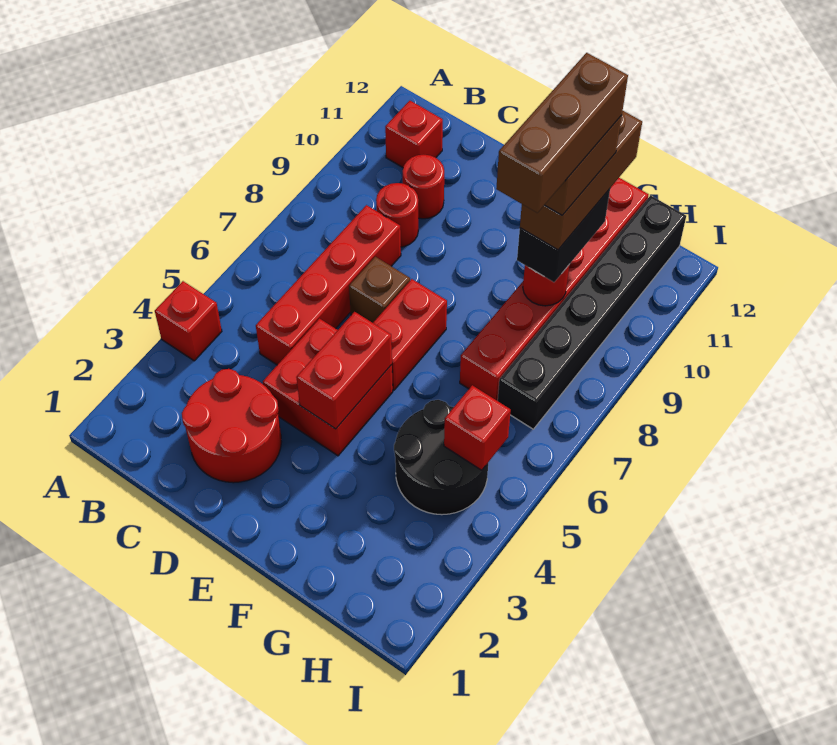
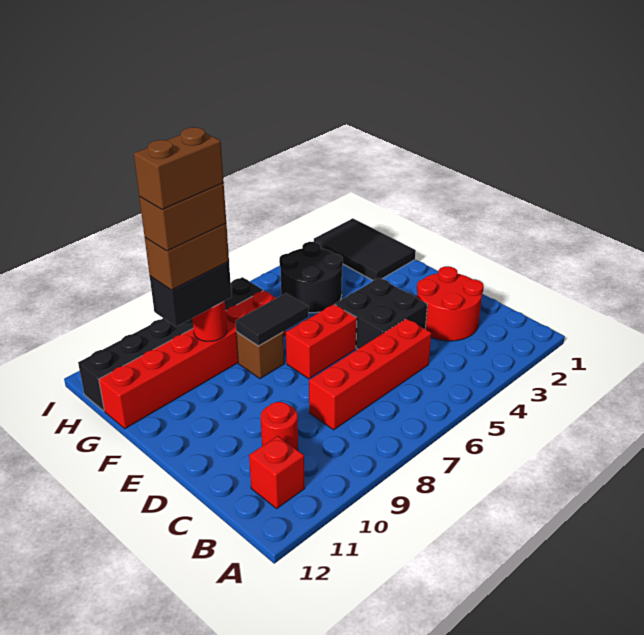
red 1x1 brick [155,281,222,361] -> none
red 1x1 round brick [376,183,418,247] -> none
red 2x2 brick [263,319,393,456] -> black 2x2 brick [335,278,427,349]
brown 1x1 brick [349,257,410,323] -> brown 1x1 brick moved to [236,332,284,379]
red 1x2 brick [296,312,392,429] -> none
none -> black 1x2 tile [236,293,308,346]
none -> black 2x3 tile [314,218,416,280]
brown 1x3 brick [496,53,628,213] -> brown 1x2 brick [134,127,224,210]
brown 1x3 brick [520,111,642,250] -> brown 1x2 brick [145,224,229,290]
red 1x1 brick [444,385,511,470] -> none

